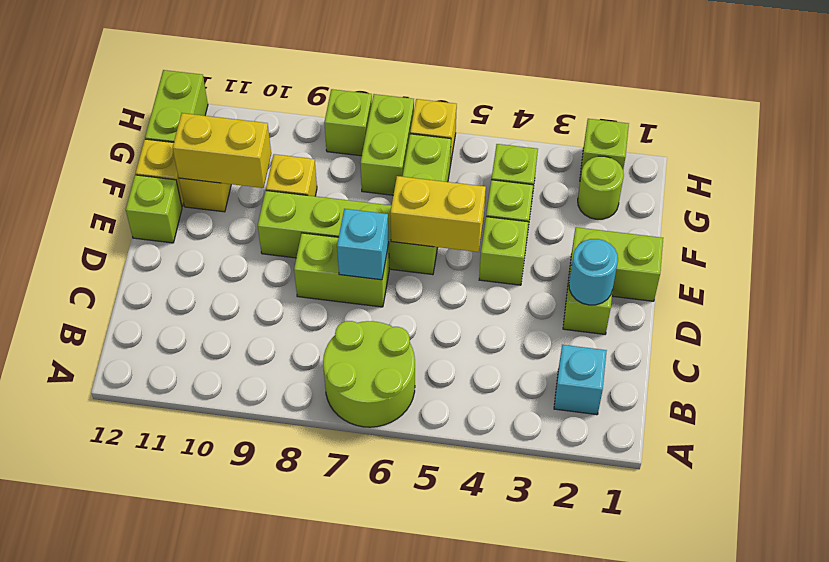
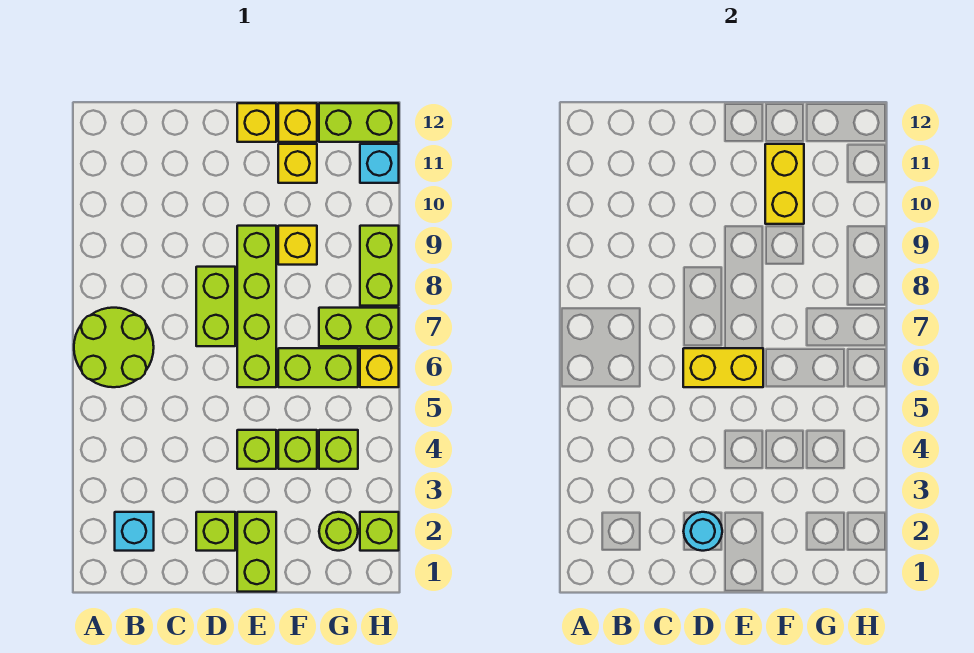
cyan 1x1 brick [337,209,389,280] -> cyan 1x1 brick moved to [360,144,399,183]
yellow 1x2 brick [390,176,486,252] -> yellow 1x2 brick turned to [683,348,763,387]
lime 1x1 brick [126,175,182,243] -> yellow 1x1 brick [237,103,276,142]
lime 1x1 brick [324,89,372,156] -> lime 1x2 brick [360,226,399,306]

